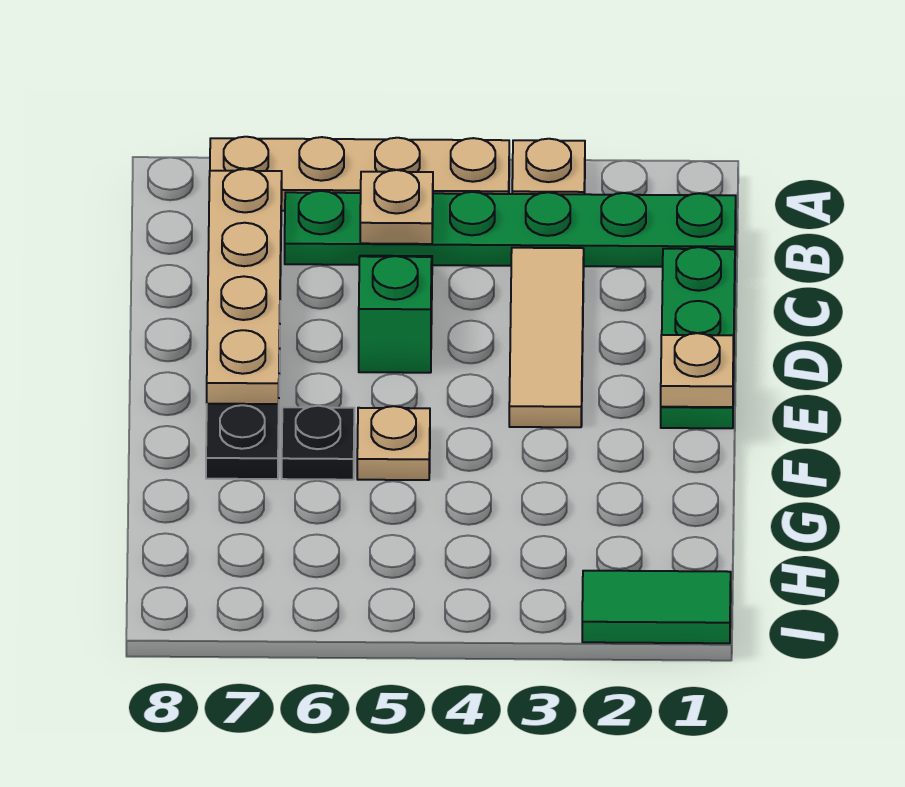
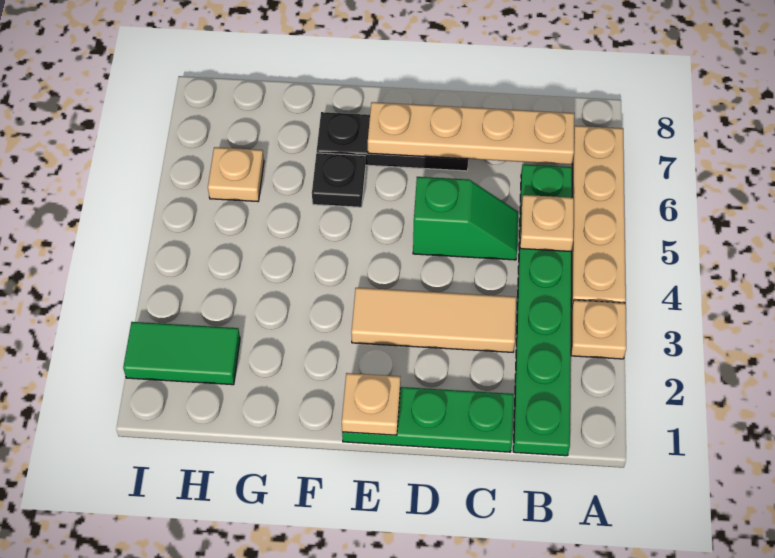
tan 1x1 plate [357,406,430,480] -> tan 1x1 plate moved to [208,147,264,202]
green 1x2 tile [582,571,731,643] -> green 1x2 tile turned to [123,322,240,385]

